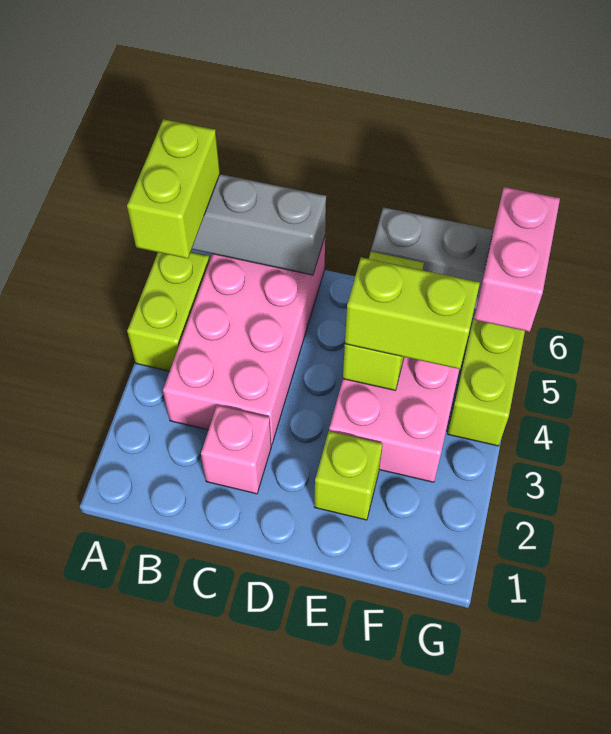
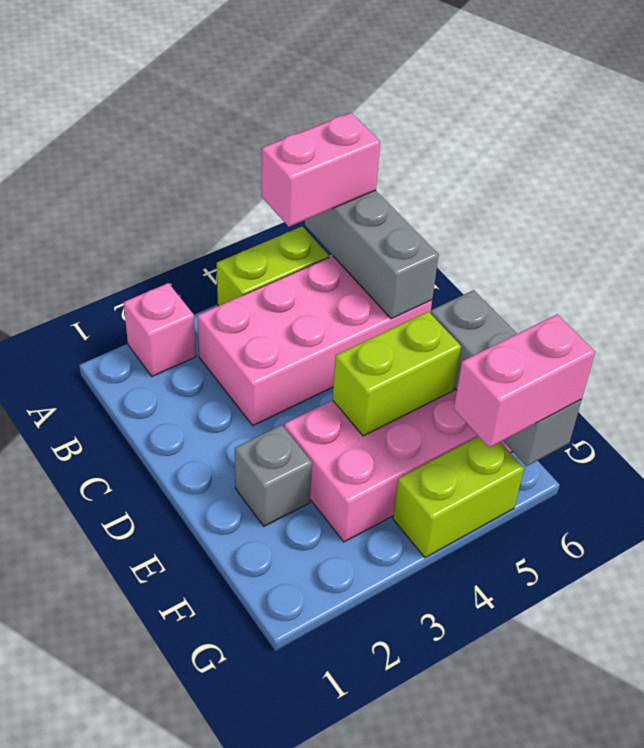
lime 1x2 brick [127,119,220,259] -> pink 1x2 brick [262,113,380,227]
pink 1x1 brick [201,405,271,494] -> pink 1x1 brick moved to [124,283,196,377]
lime 1x1 brick [314,431,382,520] -> grey 1x1 brick [235,425,312,526]
lime 1x2 brick [345,257,480,369] -> none

